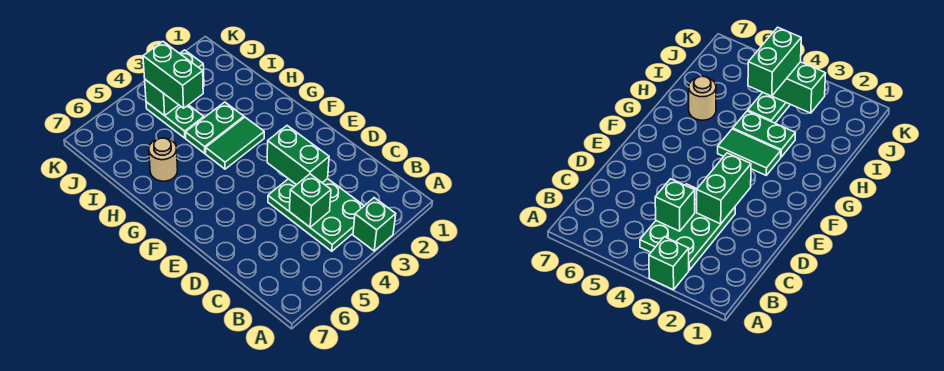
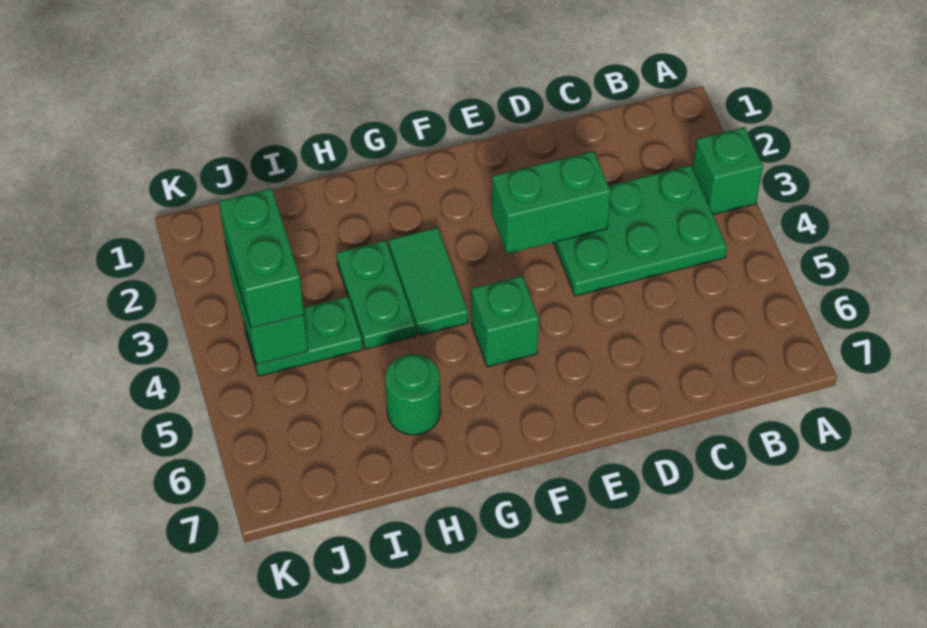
green 1x1 brick [289,174,331,227] -> green 1x1 brick moved to [472,276,539,367]
tan 1x1 round brick [149,138,178,181] -> green 1x1 round brick [385,354,441,435]
green 1x2 brick [143,42,203,108] -> green 1x2 brick turned to [219,189,304,328]

